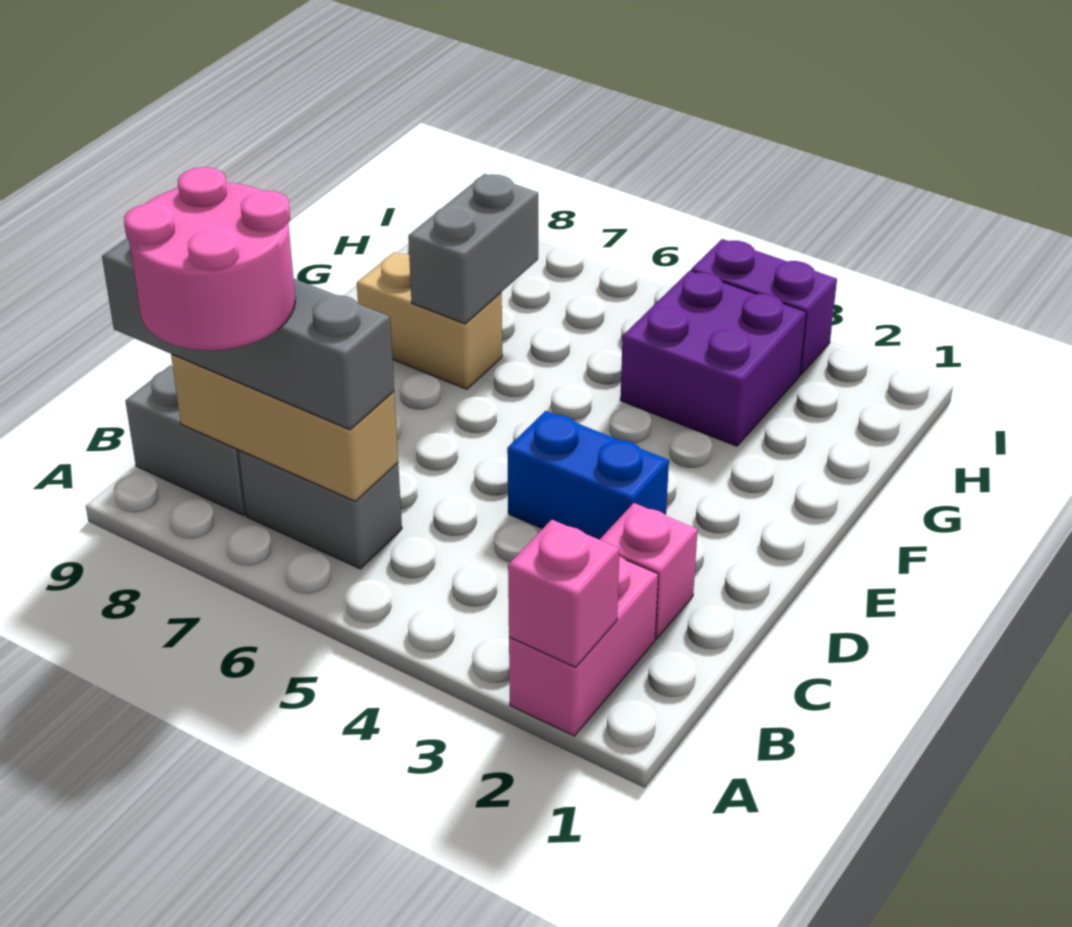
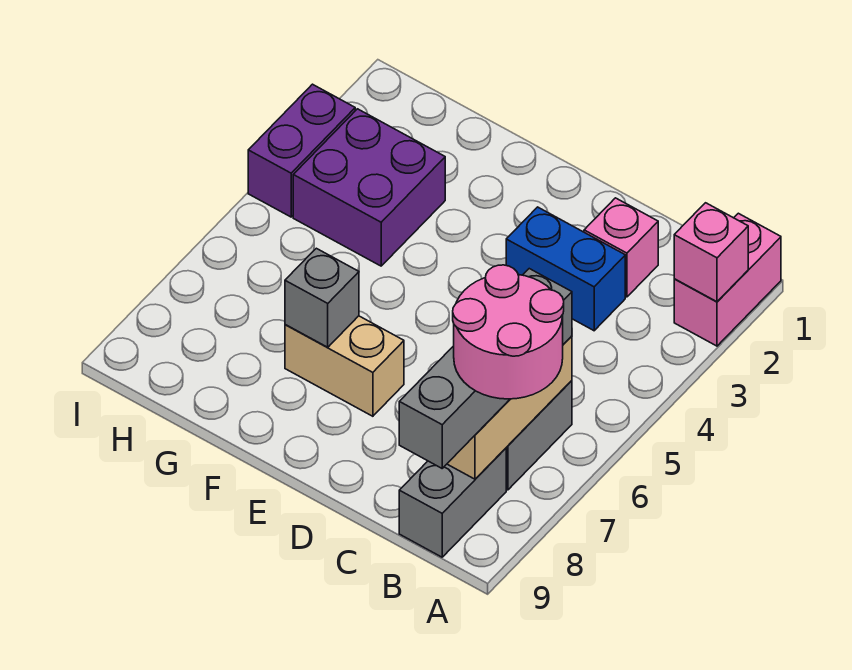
pink 1x2 brick [509,556,658,736] -> pink 1x2 brick turned to [674,213,781,346]
blue 1x2 brick [507,411,669,540] -> blue 1x2 brick turned to [506,207,625,331]
tan 1x2 brick [357,252,502,389] -> tan 1x2 brick turned to [285,316,404,416]
grey 1x2 brick [408,174,538,324] -> grey 1x1 brick [285,248,359,347]

